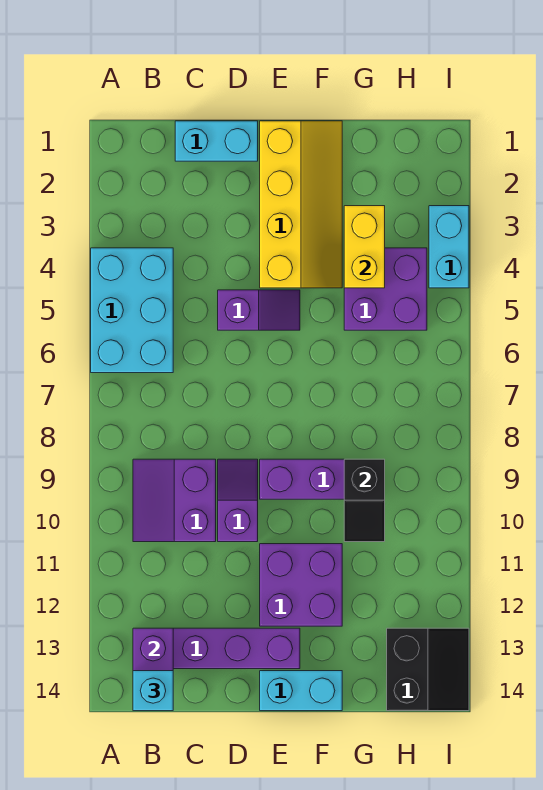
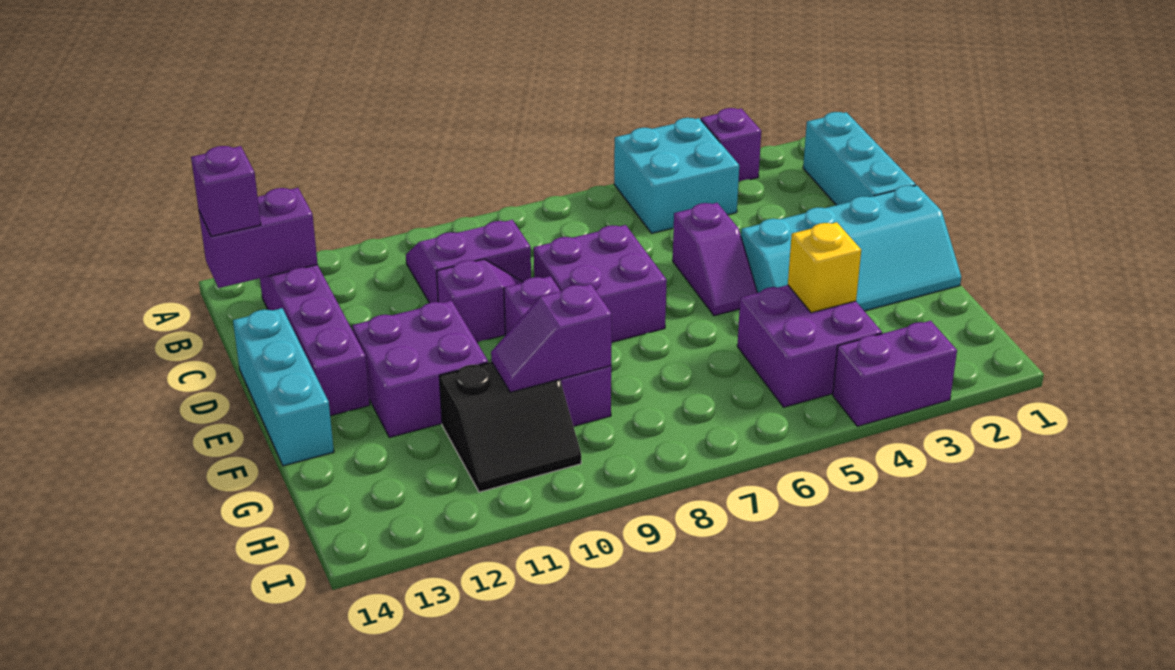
none -> purple 1x1 brick [701,108,761,182]
cyan 2x3 brick [91,248,173,373] -> cyan 2x2 brick [614,118,739,233]
cyan 1x1 brick [133,671,173,711] -> purple 1x1 brick [191,146,261,236]
cyan 1x2 brick [175,121,258,161] -> cyan 1x3 brick [803,112,916,205]
none -> purple 2x2 brick [534,225,667,342]
yellow 2x4 slope [260,121,342,288] -> cyan 2x4 slope [741,185,961,311]
cyan 1x2 brick [260,671,342,711] -> cyan 1x3 brick [233,308,334,466]
yellow 1x2 brick [344,206,385,288] -> yellow 1x1 brick [788,222,861,313]
black 1x2 slope [344,459,385,542] -> purple 1x2 slope [491,284,612,392]
black 2x2 slope [387,628,469,711] -> black 2x2 slope moved to [439,362,581,492]
cyan 1x2 brick [429,206,469,288] -> purple 1x2 brick [833,321,957,426]

